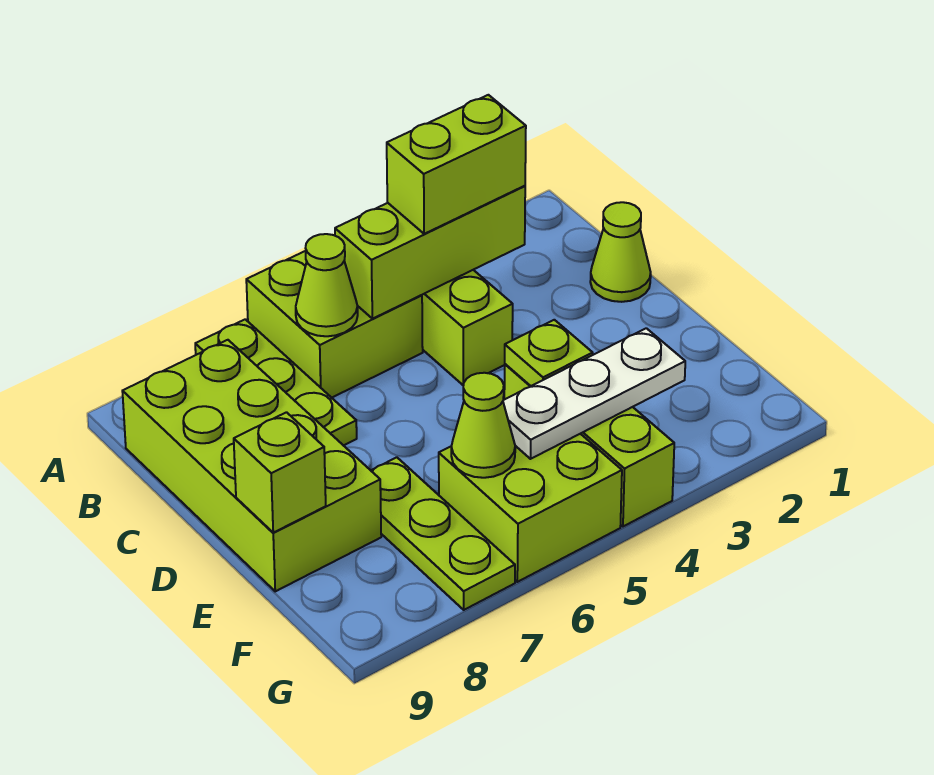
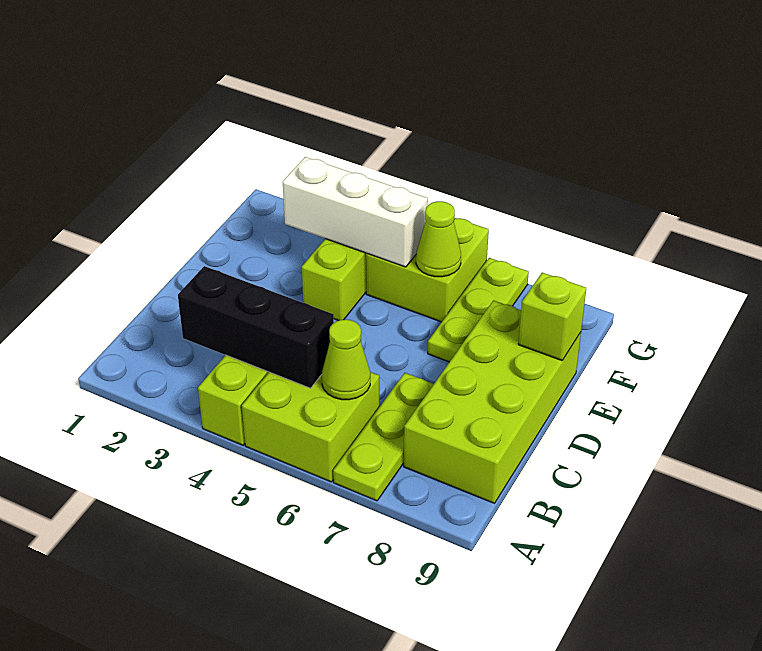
lime 1x3 brick [335,186,525,319] -> black 1x3 brick [178,266,334,388]
lime 1x2 brick [387,95,526,234] -> none
lime 1x1 cone [590,202,651,302] -> none
lime 1x1 plate [505,320,593,386] -> none
white 1x3 plate [503,328,685,459] -> white 1x3 brick [283,157,428,267]

